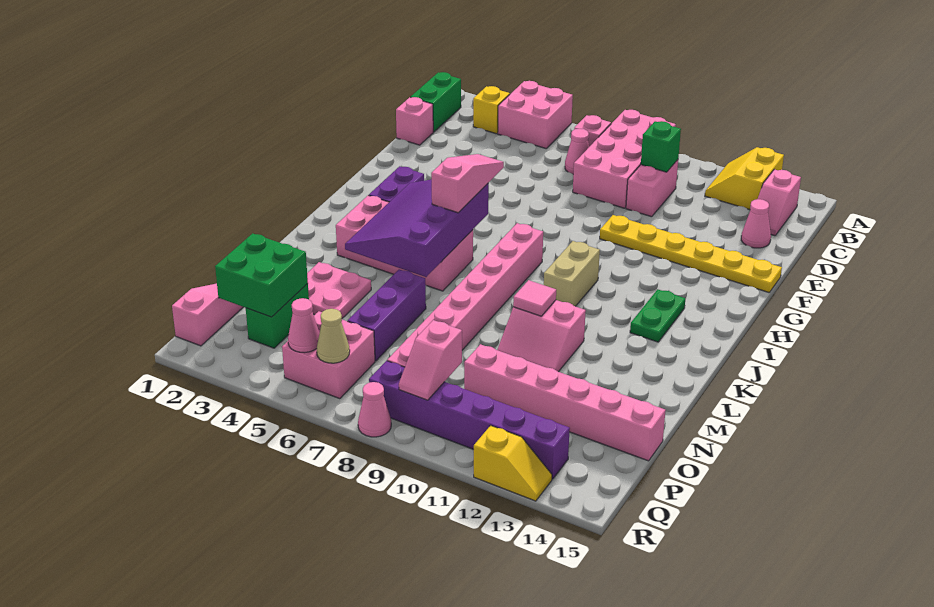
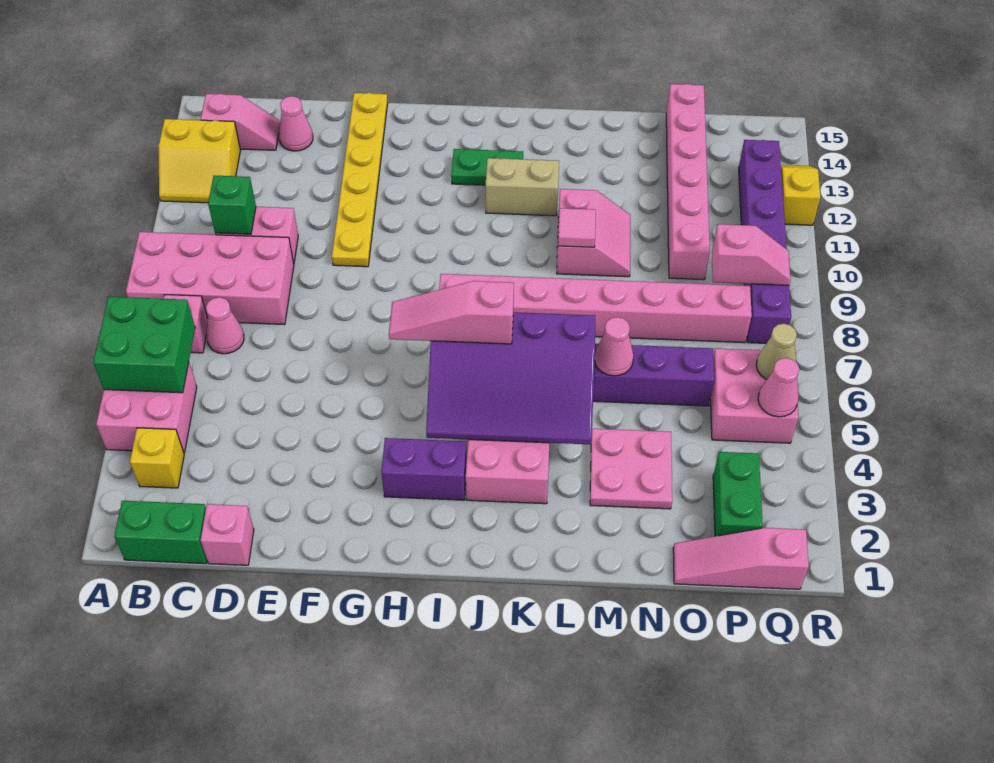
tan 1x2 brick [544,241,600,306] -> tan 1x2 brick moved to [485,158,559,216]
green 2x2 brick [215,233,308,317] -> green 2x2 brick moved to [93,297,195,393]
green 1x2 brick [246,283,309,348] -> green 1x2 brick turned to [713,452,763,536]
pink 1x1 cone [358,382,391,437] -> pink 1x1 cone moved to [595,317,634,376]

